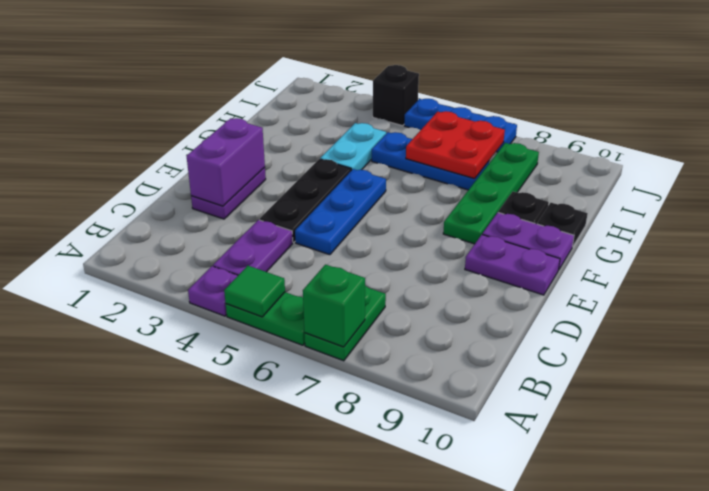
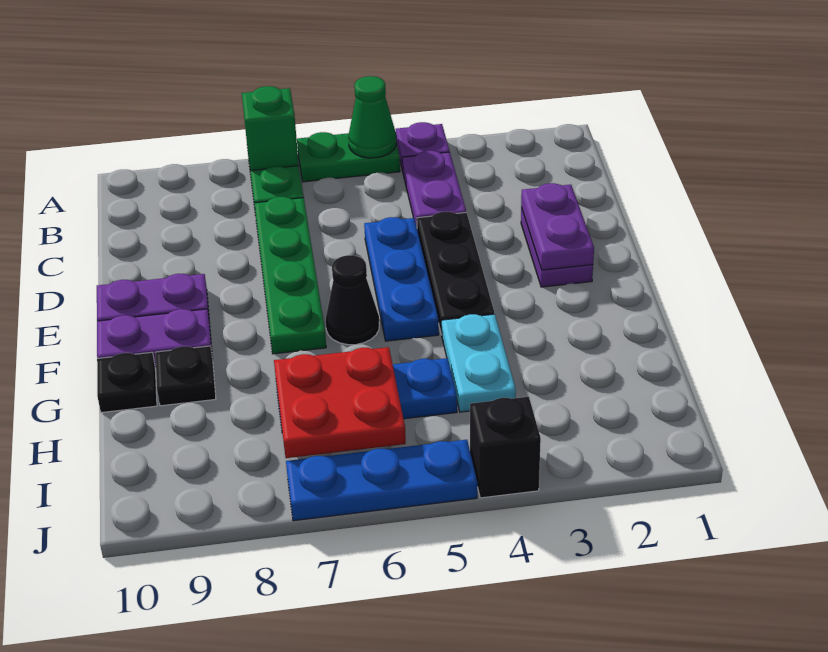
green 1x1 tile [224,266,285,317] -> green 1x1 cone [348,76,396,158]
purple 1x2 brick [187,118,265,206] -> purple 1x2 plate [521,183,594,270]
none -> black 1x1 cone [326,255,379,345]
green 1x4 plate [443,143,539,244] -> green 1x4 plate moved to [254,197,326,354]

